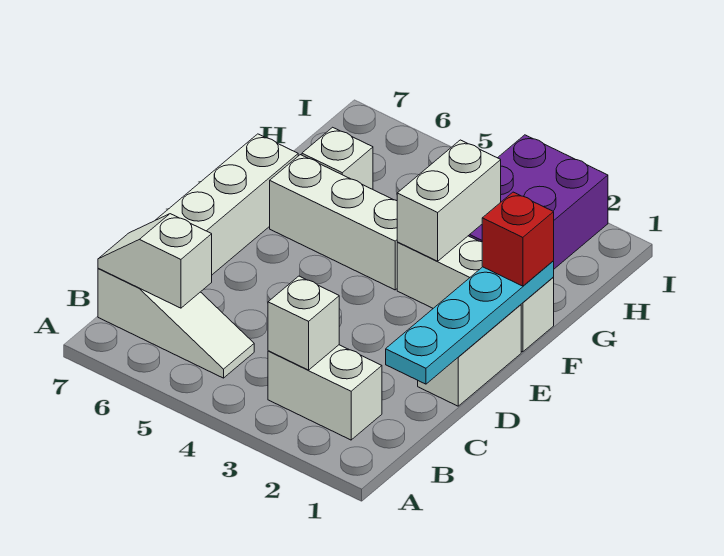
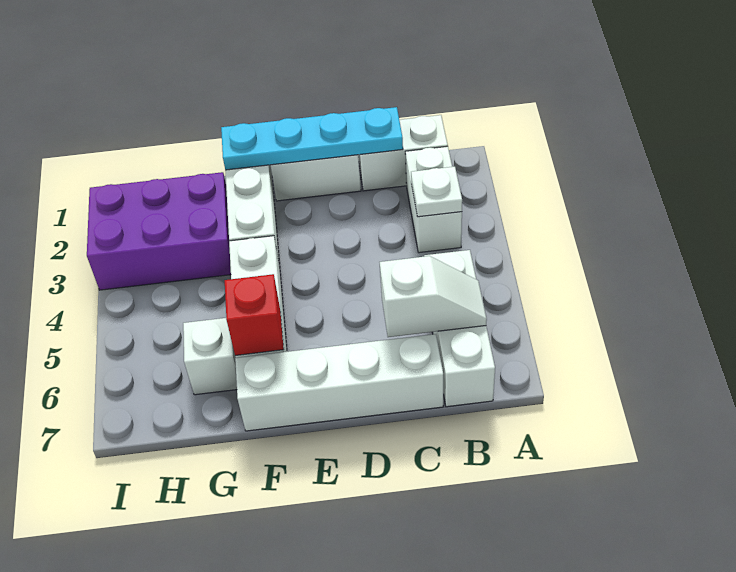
white 1x1 brick [268,276,339,370] -> white 1x1 plate [411,167,462,217]
white 1x3 slope [98,268,254,378] -> white 1x3 brick [424,250,495,407]
white 1x2 slope [98,214,212,308] -> white 1x2 slope turned to [380,256,487,337]
red 1x1 brick [482,192,554,286] -> red 1x1 brick moved to [225,274,284,356]
white 1x2 brick [397,140,501,261] -> white 1x2 brick moved to [358,115,448,191]

